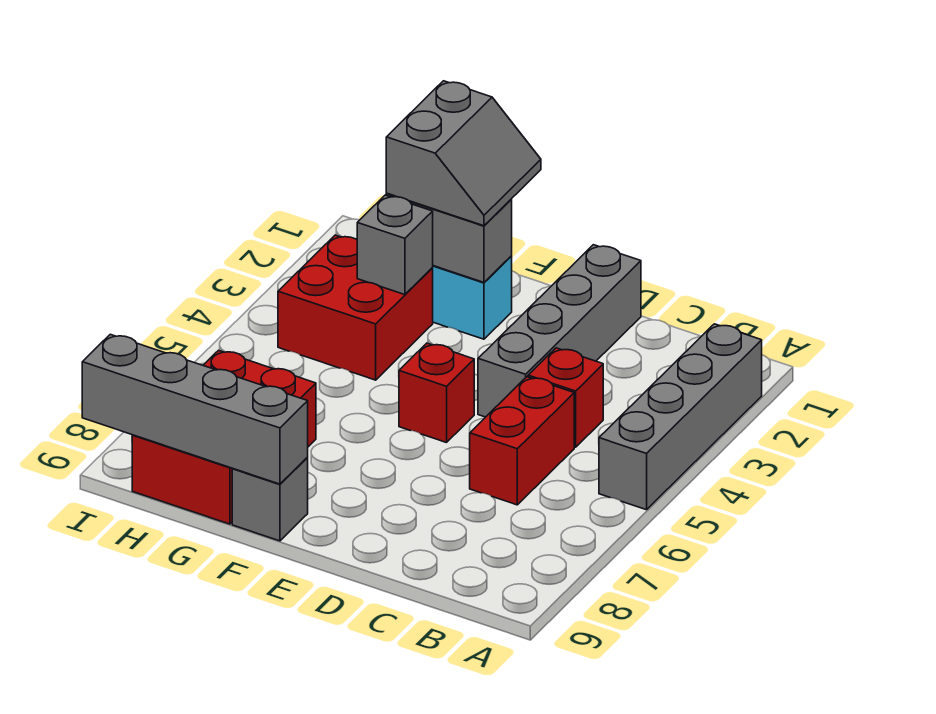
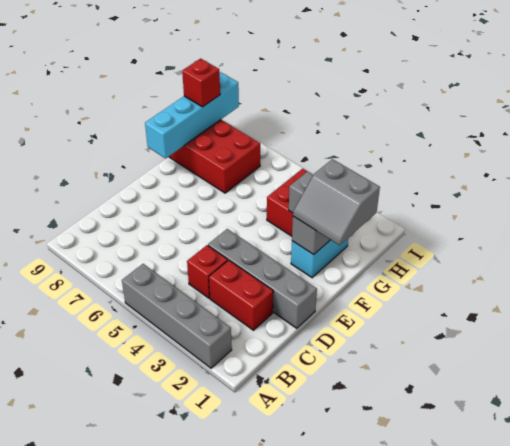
red 1x2 brick [470,377,574,505] -> red 1x2 brick moved to [209,260,273,330]
red 1x1 brick [399,343,474,443] -> red 1x1 brick moved to [182,59,220,107]
grey 1x1 brick [232,458,308,541] -> none
grey 1x4 brick [82,334,308,484] -> cyan 1x4 brick [145,72,239,159]

